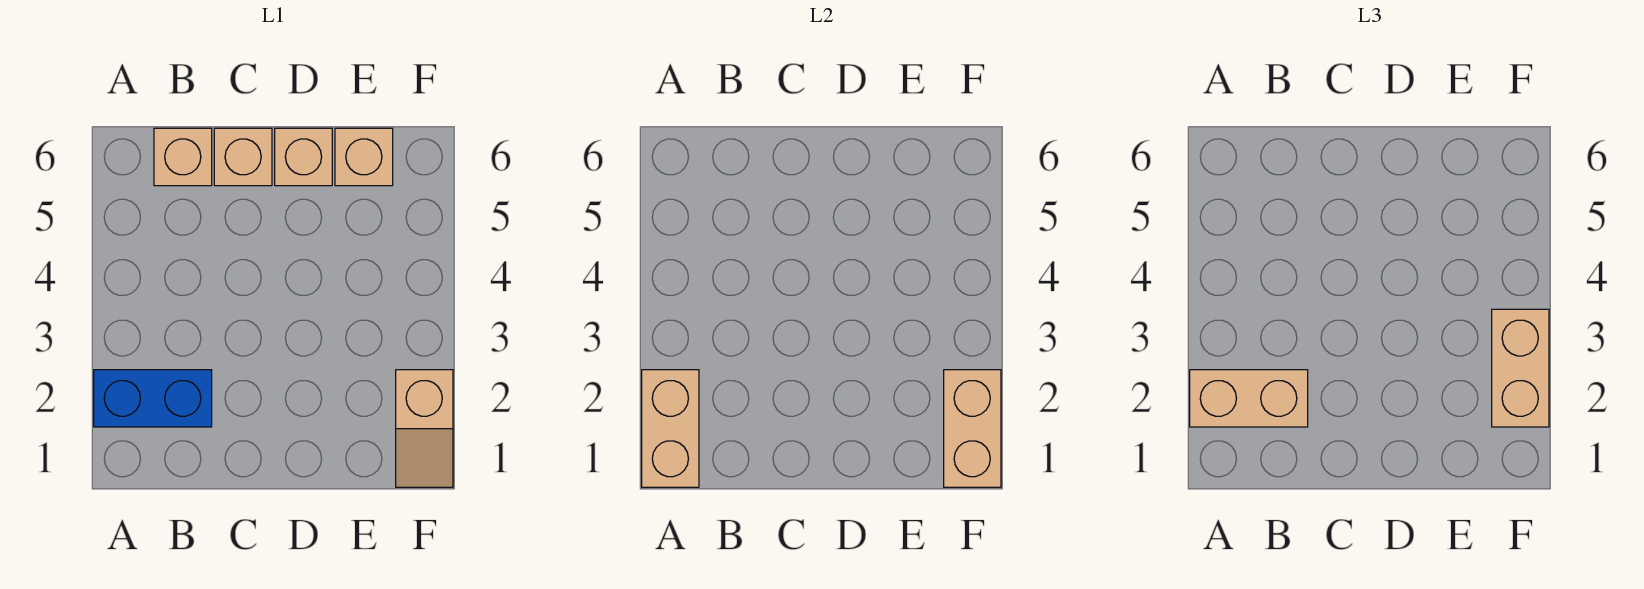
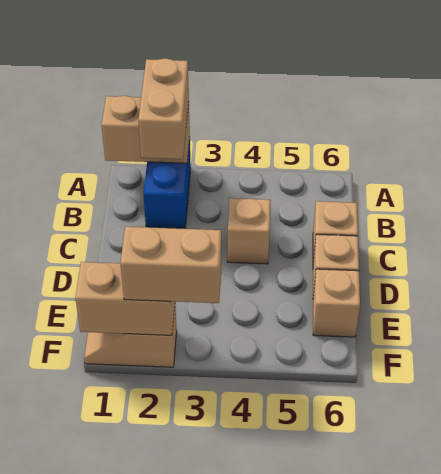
tan 1x1 brick [154,128,212,186] -> tan 1x1 brick moved to [227,198,271,264]

